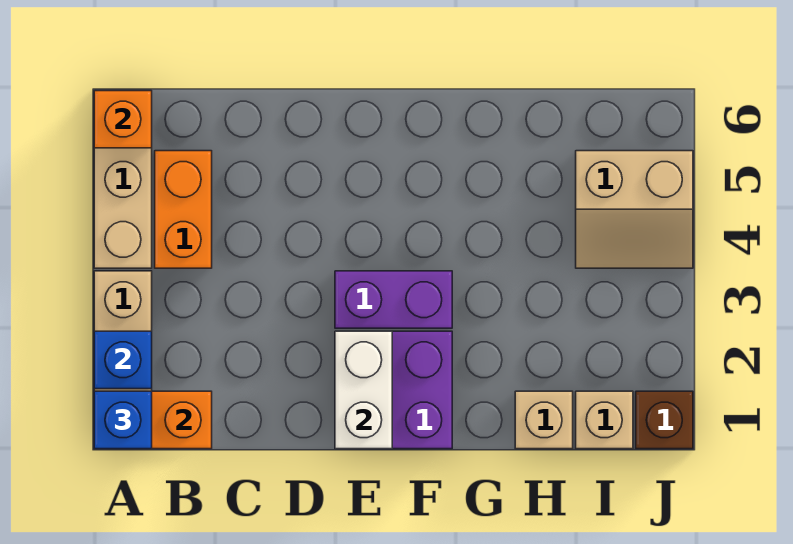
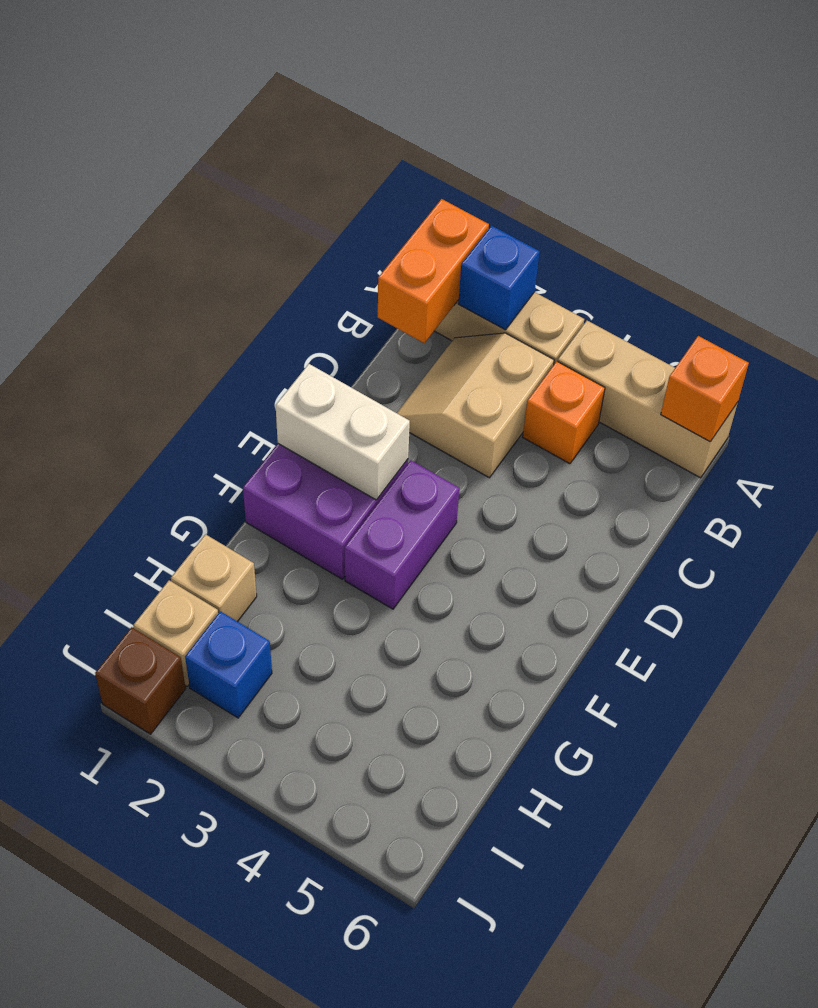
blue 1x1 brick [94,391,152,449] -> blue 1x1 brick moved to [185,611,272,718]
orange 1x2 brick [155,151,212,268] -> orange 1x1 brick [523,361,605,464]
tan 2x2 slope [576,151,693,268] -> tan 2x2 slope moved to [397,333,554,478]

